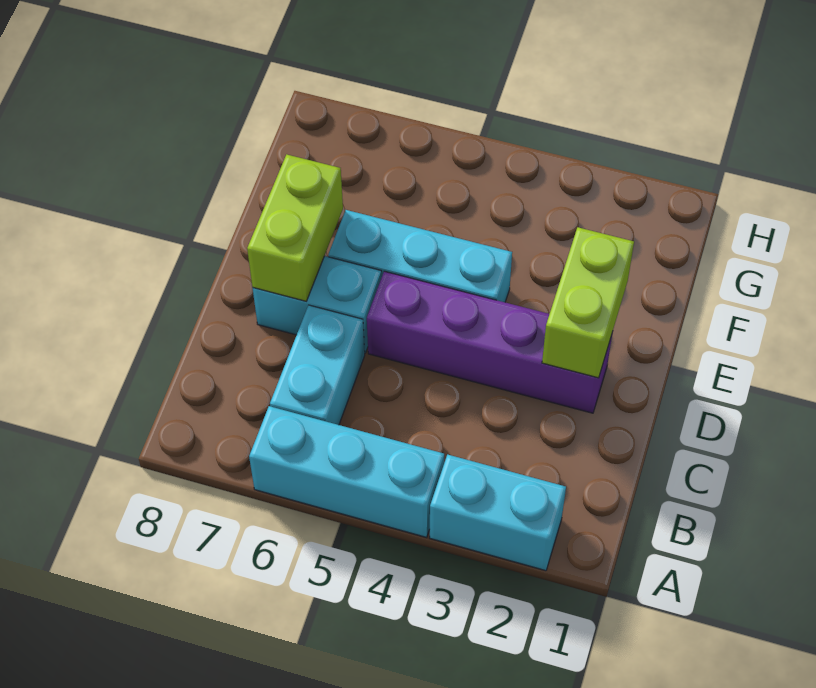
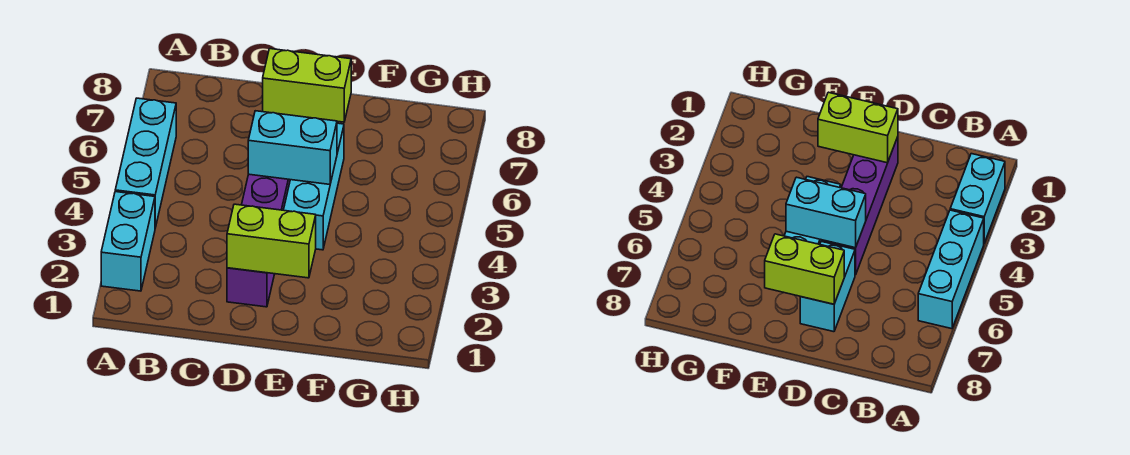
cyan 1x2 brick [270,305,365,425] -> cyan 1x2 brick moved to [248,111,337,184]

